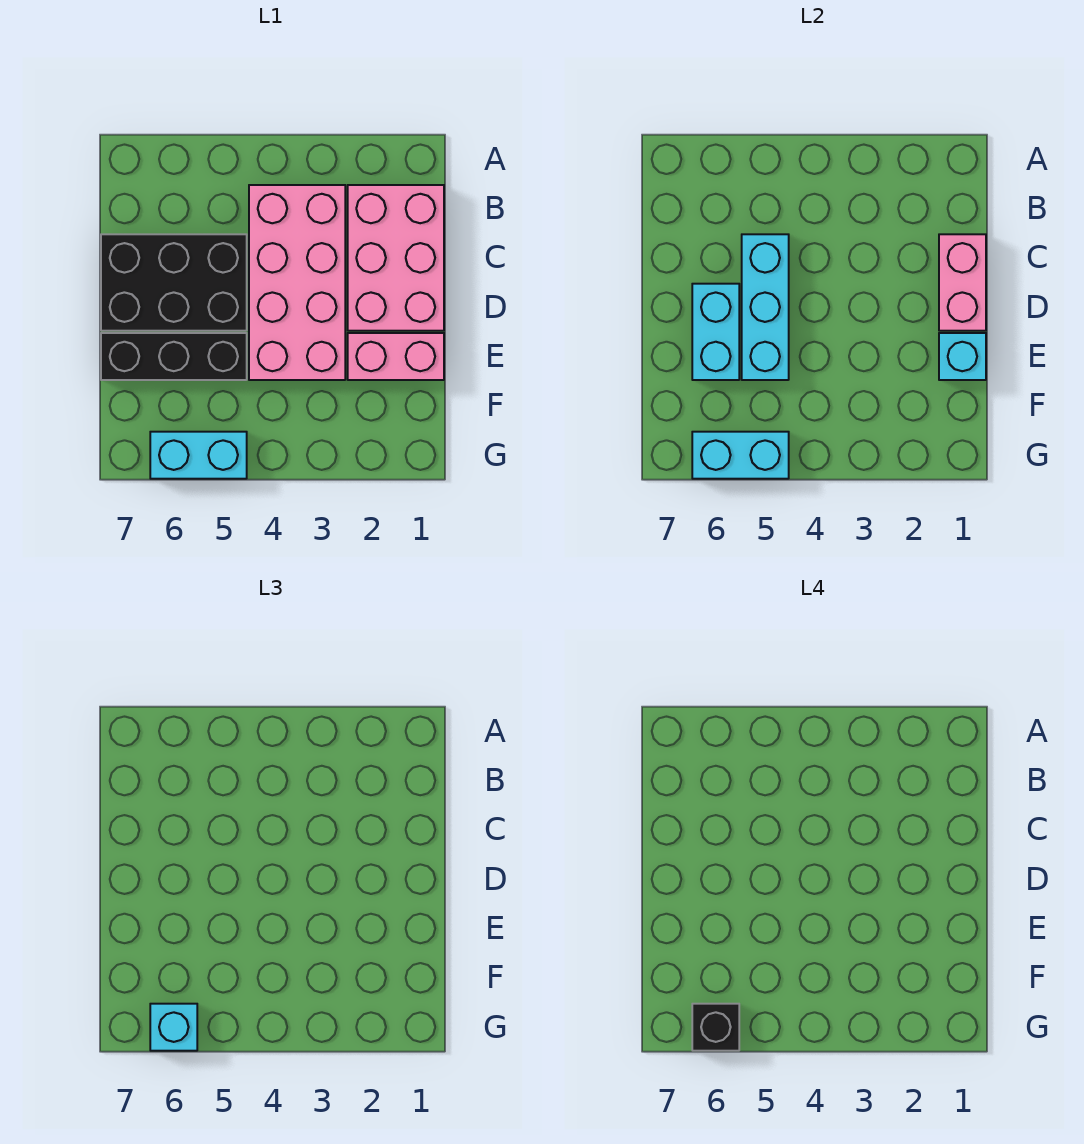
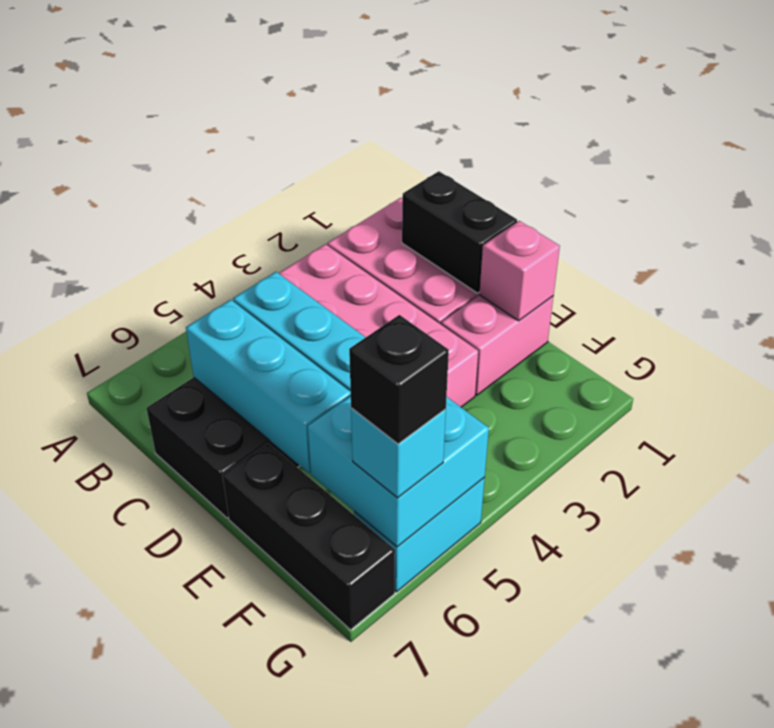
pink 1x2 brick [939,234,986,331] -> black 1x2 brick [402,171,517,293]
cyan 1x2 brick [692,284,739,380] -> cyan 1x3 brick [186,300,351,473]
cyan 1x1 brick [939,333,986,380] -> pink 1x1 brick [479,221,560,321]
black 1x3 brick [101,333,247,380] -> black 1x3 brick turned to [222,443,395,630]
cyan 1x2 brick [692,432,789,479] -> cyan 2x2 brick [308,396,489,547]

